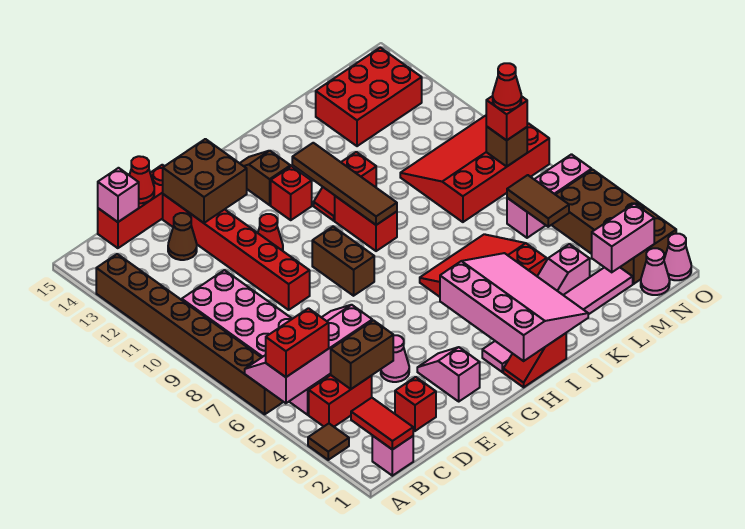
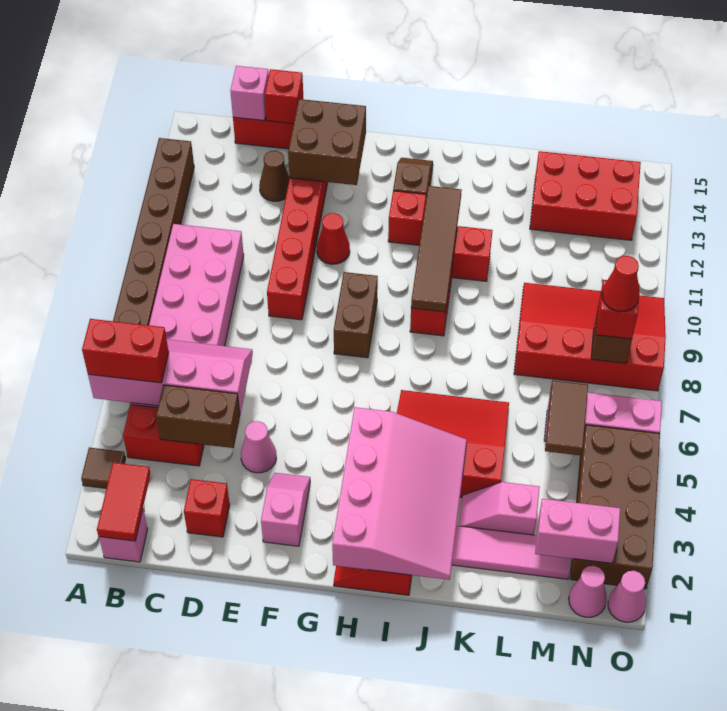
red 1x1 cone [129,156,154,203] -> red 1x1 brick [265,69,303,124]

